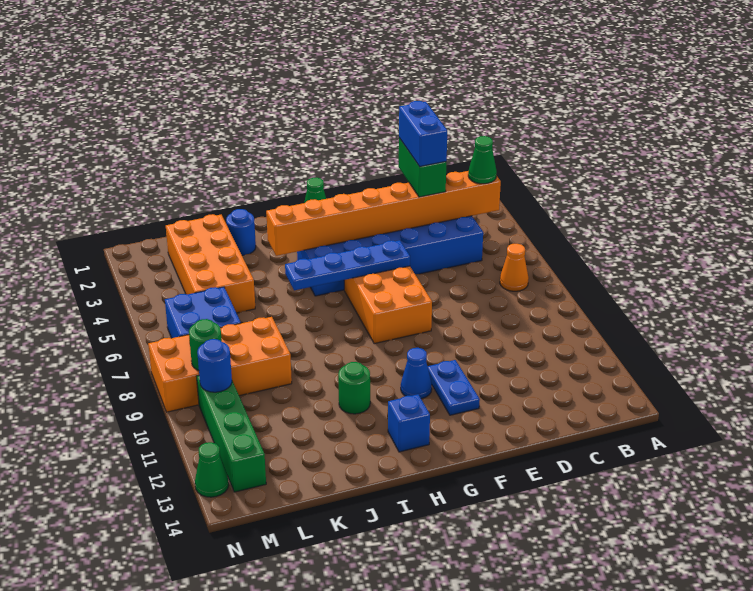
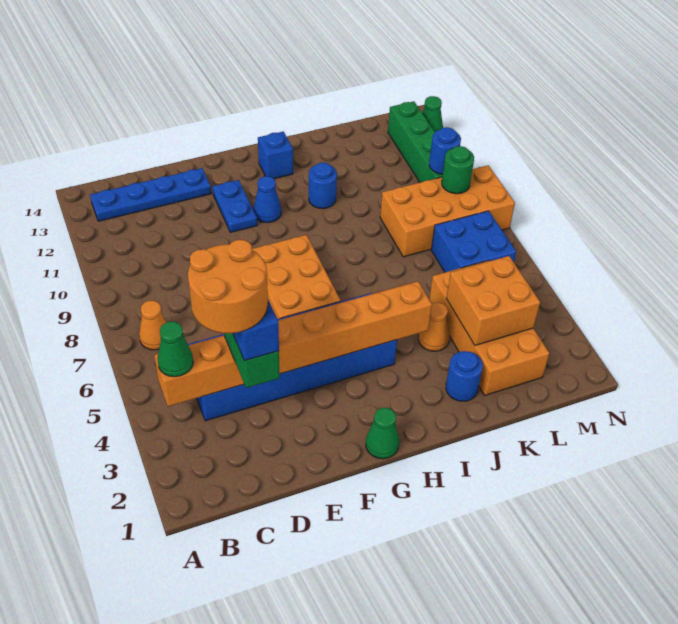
none -> orange 2x2 round brick [188,240,268,333]
blue 1x4 plate [285,240,410,290] -> blue 1x4 plate moved to [90,168,211,221]
green 1x1 round brick [338,362,370,414] -> blue 1x1 round brick [309,163,337,209]
none -> orange 1x1 cone [418,302,449,351]
none -> orange 2x2 brick [446,256,540,345]

